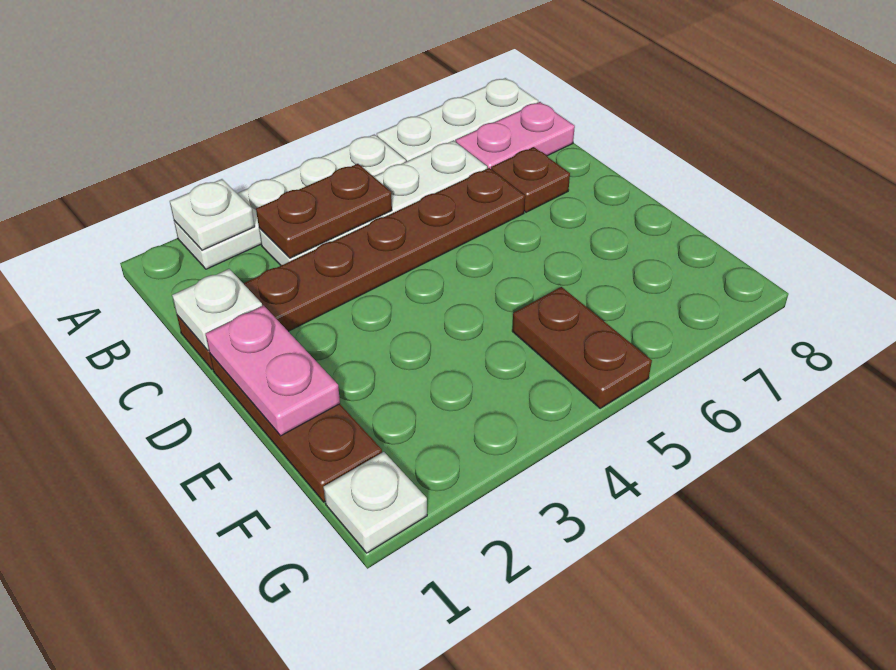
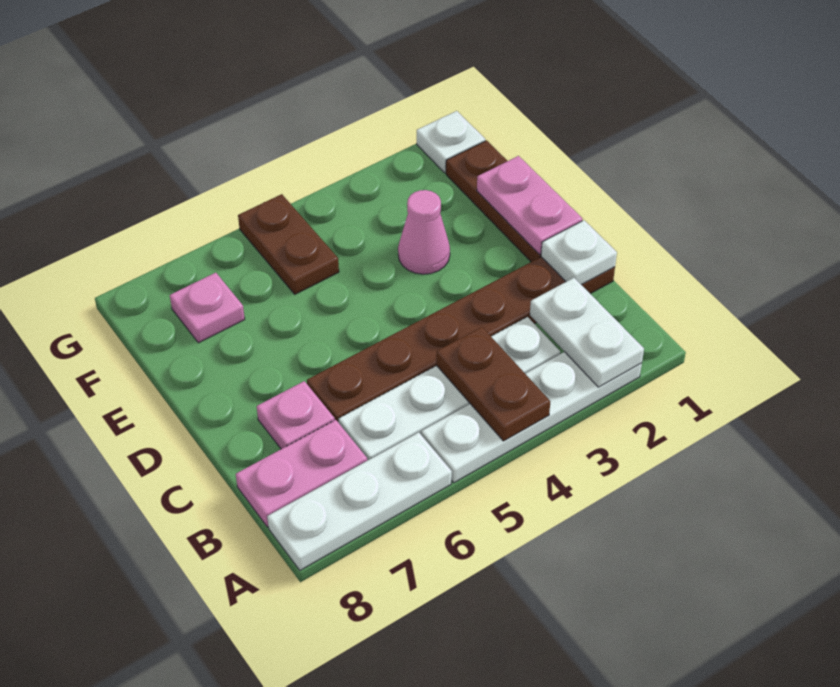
white 1x1 plate [170,179,255,250] -> white 1x2 plate [530,278,644,387]
brown 1x2 plate [256,164,392,258] -> brown 1x2 plate turned to [436,327,550,441]
brown 1x1 plate [491,147,570,212] -> pink 1x1 plate [257,381,335,449]
none -> pink 1x1 cone [398,190,450,274]
none -> pink 1x1 plate [170,273,245,343]

